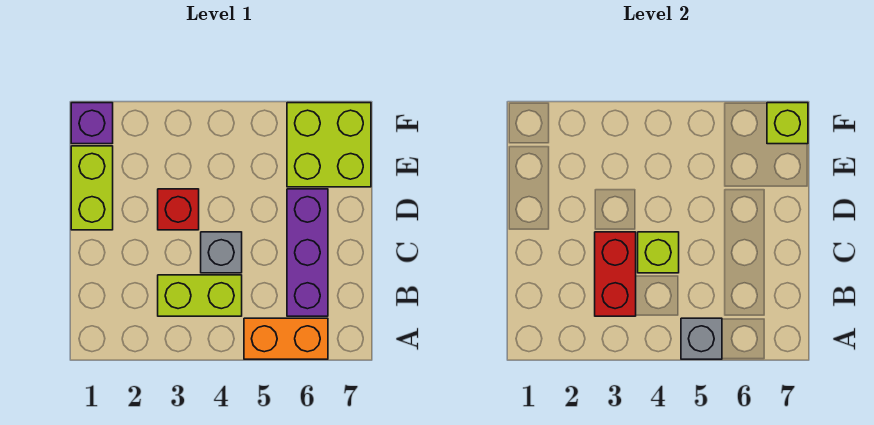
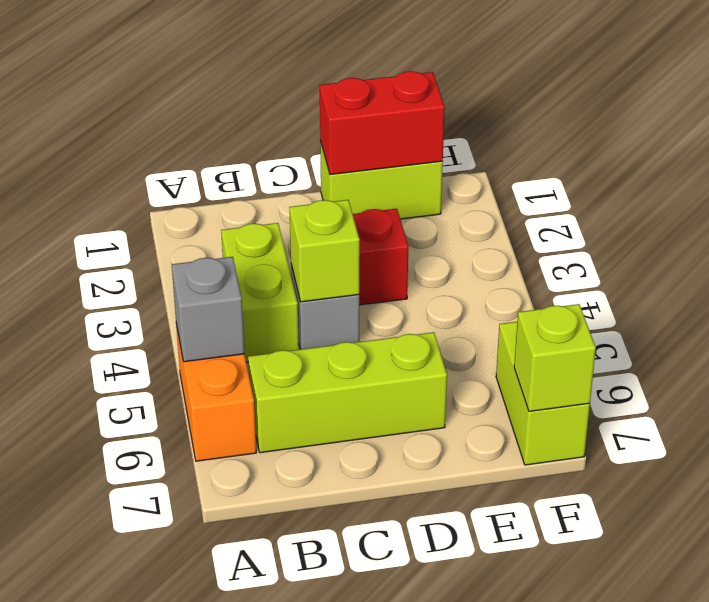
red 1x2 brick [595,232,636,316] -> red 1x2 brick moved to [320,71,445,175]
purple 1x3 brick [287,189,328,316] -> lime 1x3 brick [248,332,447,453]
lime 2x2 brick [287,103,371,187] -> lime 1x2 brick [496,322,590,465]
purple 1x1 brick [71,103,113,144] -> none

